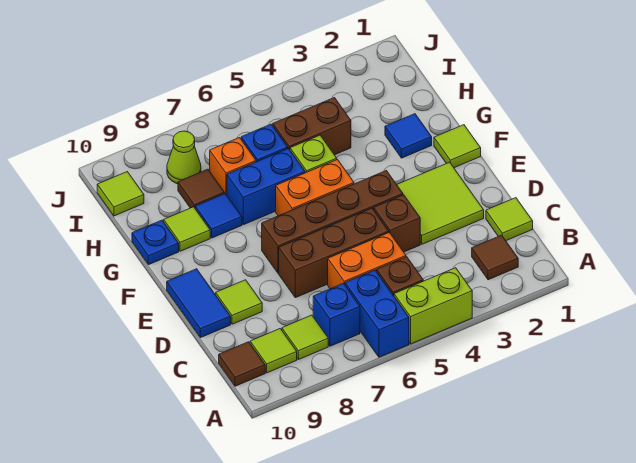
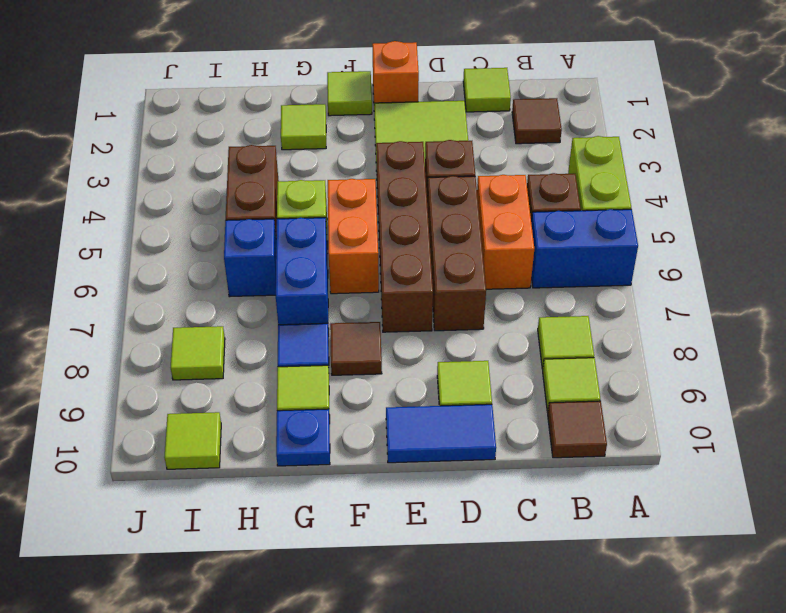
blue 1x1 brick [313,283,360,346] -> none
blue 1x1 tile [385,114,432,158] -> lime 1x1 tile [281,104,326,150]
orange 1x1 brick [210,138,256,195] -> orange 1x1 brick moved to [372,41,419,103]
brown 1x1 tile [178,169,225,208] -> brown 1x1 tile moved to [330,322,382,375]
lime 1x1 cone [167,131,201,184] -> lime 1x1 tile [170,326,225,380]

